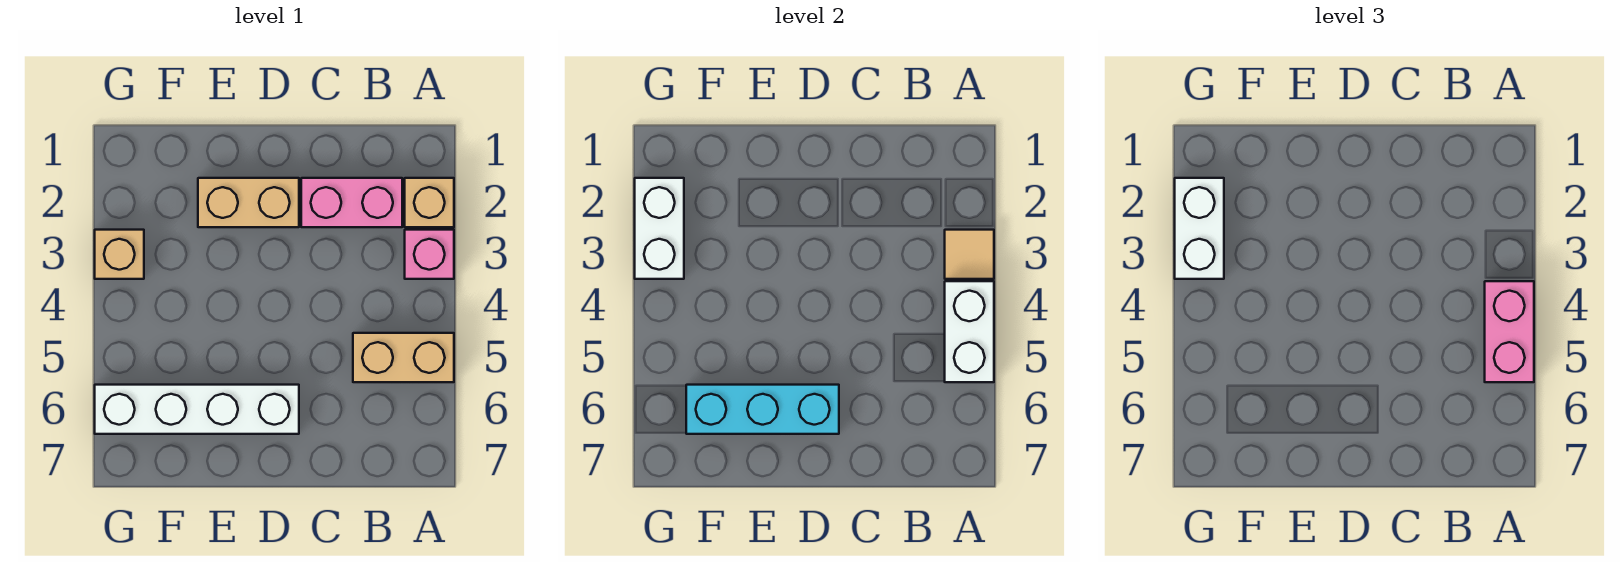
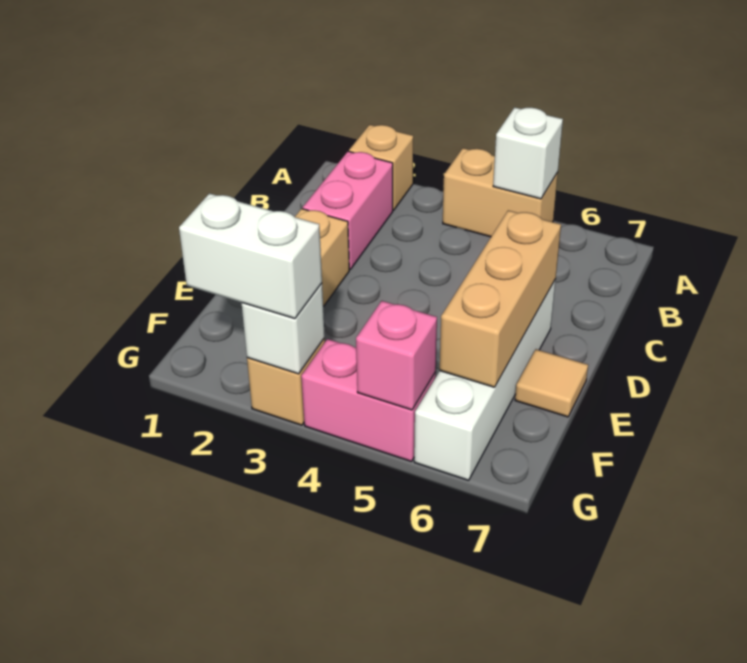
pink 1x1 brick [405,230,454,279] -> pink 1x1 brick moved to [356,301,437,410]
tan 1x1 tile [945,230,994,279] -> tan 1x1 tile moved to [515,349,588,417]
white 1x2 brick [945,281,994,382] -> white 1x1 brick [493,107,563,199]
pink 1x2 brick [1485,281,1534,382] -> pink 1x2 brick moved to [301,339,436,462]
tan 1x2 brick [353,333,454,382] -> tan 1x2 brick turned to [443,148,558,237]
cyan 1x3 brick [686,385,839,434] -> tan 1x3 brick [440,210,561,387]
white 1x2 brick [635,178,684,279] -> white 1x1 brick [242,283,325,374]

